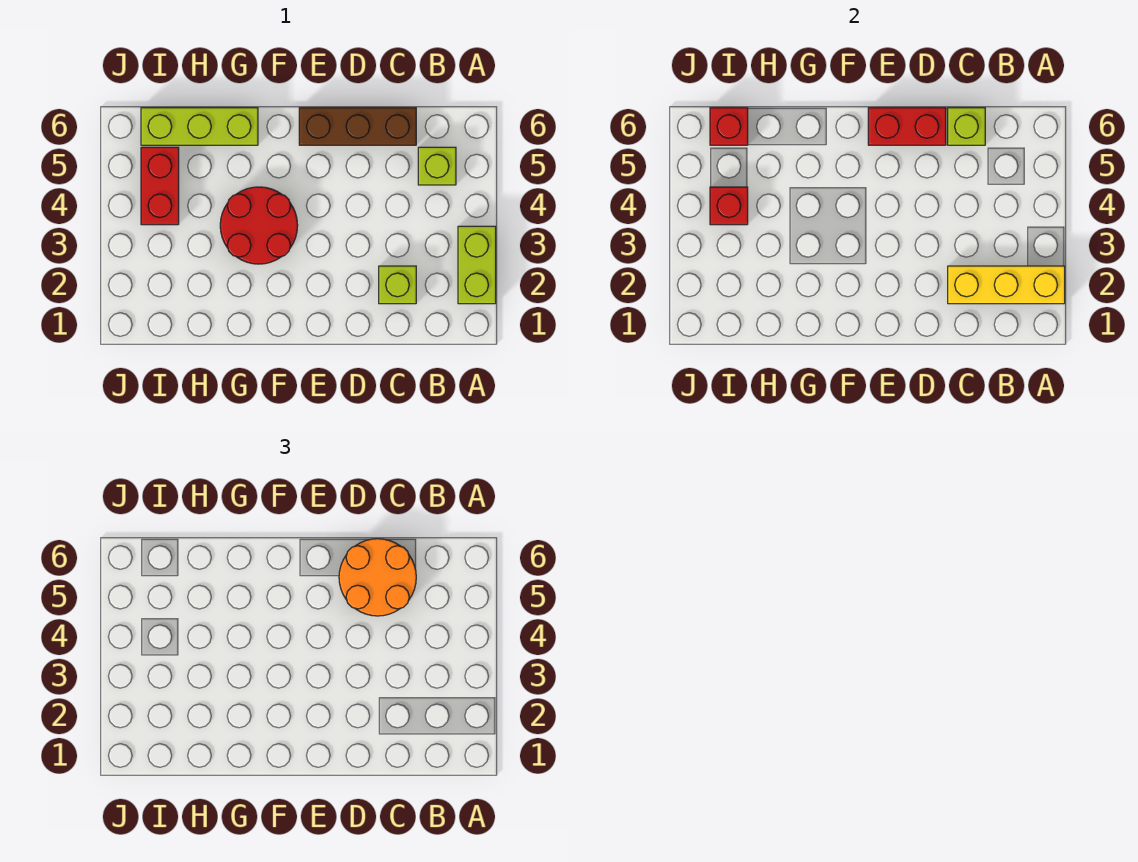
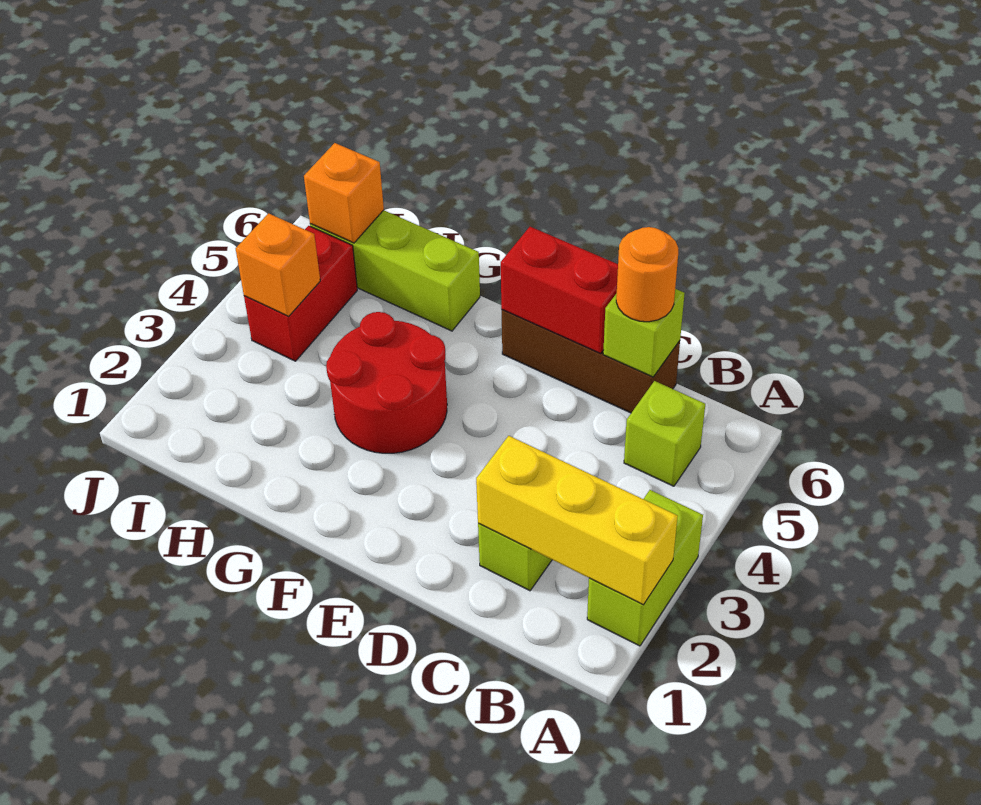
orange 2x2 round brick [339,539,416,616] -> orange 1x1 round brick [616,227,678,322]
red 1x1 brick [710,187,748,225] -> orange 1x1 brick [236,213,320,317]
red 1x1 brick [710,108,748,145] -> orange 1x1 brick [304,143,384,243]

